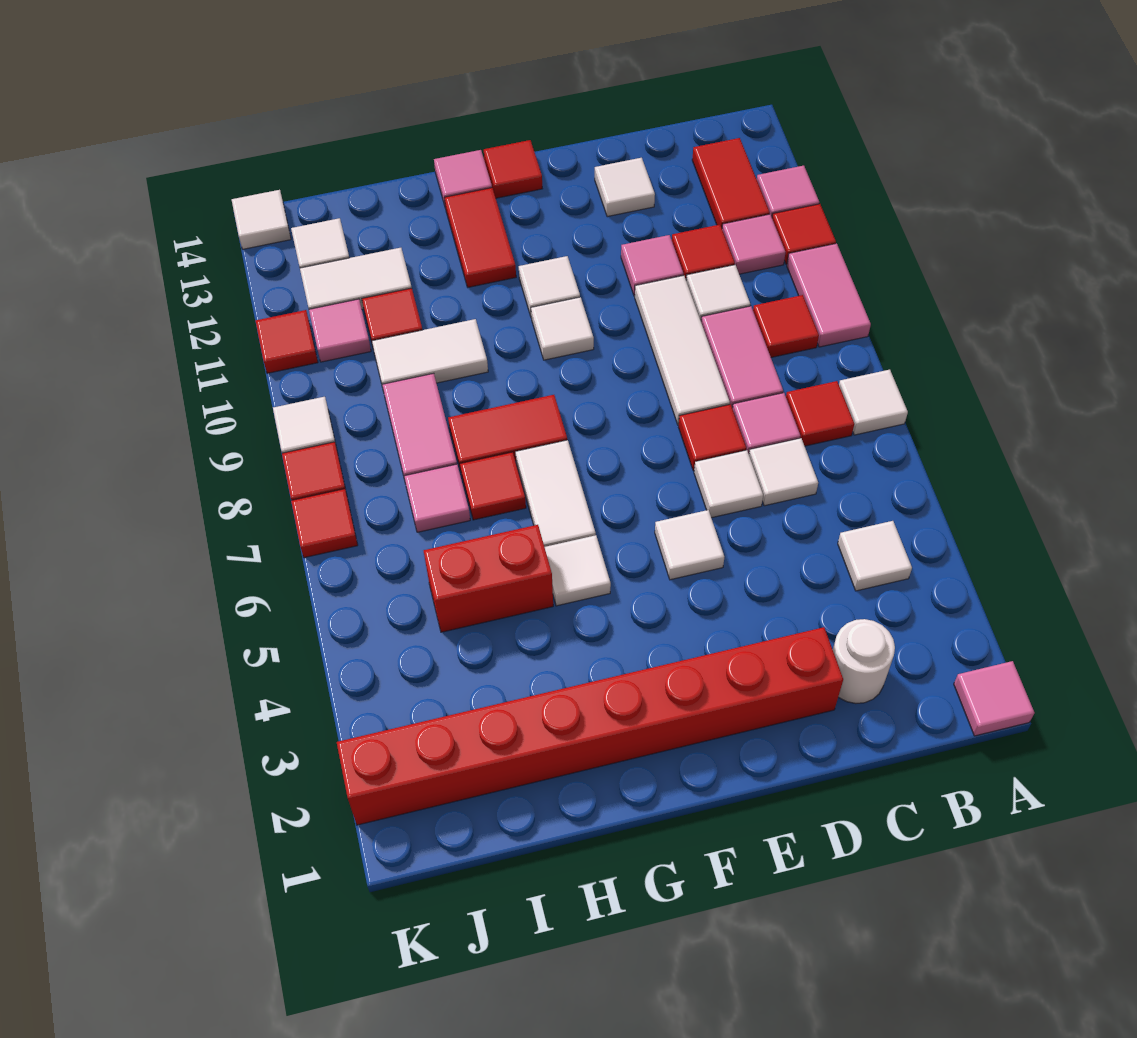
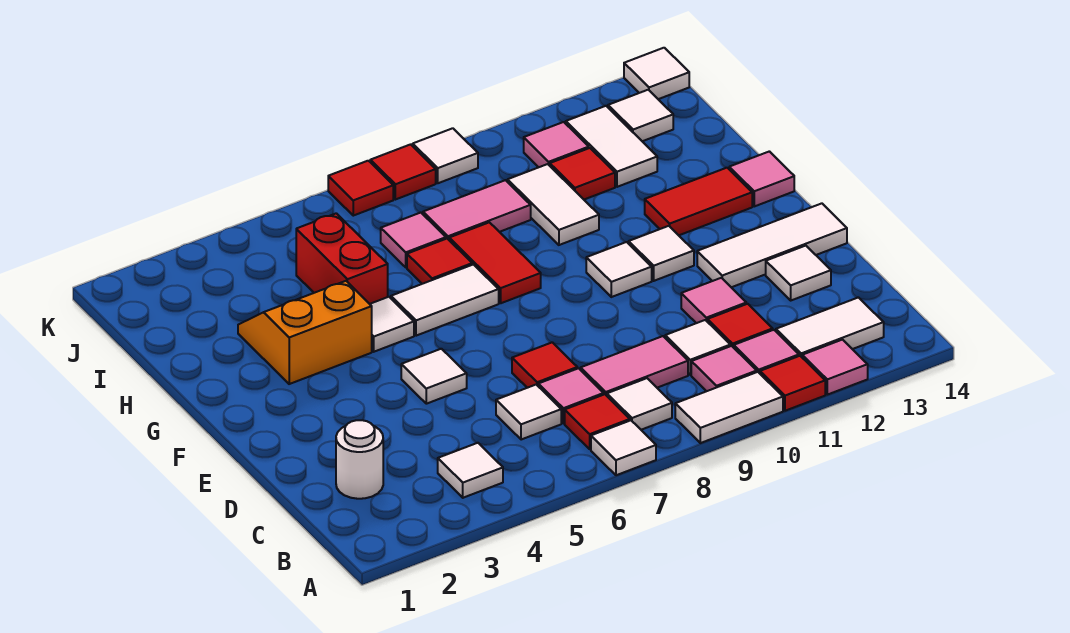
pink 1x1 tile [954,661,1035,736] -> pink 1x1 tile moved to [691,346,757,391]
pink 1x2 tile [787,243,871,347] -> white 1x2 tile [675,372,783,443]
red 1x1 tile [753,295,819,357] -> none
red 1x2 tile [692,138,770,228] -> white 1x2 tile [776,297,884,357]
red 1x8 brick [337,627,843,825] -> none
white 1x1 tile [694,450,763,518] -> white 1x1 tile moved to [607,378,672,430]
white 1x3 tile [635,275,730,425] -> white 1x3 tile moved to [697,203,847,287]
red 1x1 tile [484,140,542,198] -> none
none -> orange 2x2 slope [238,281,372,384]
red 1x1 tile [256,310,318,373] -> none

